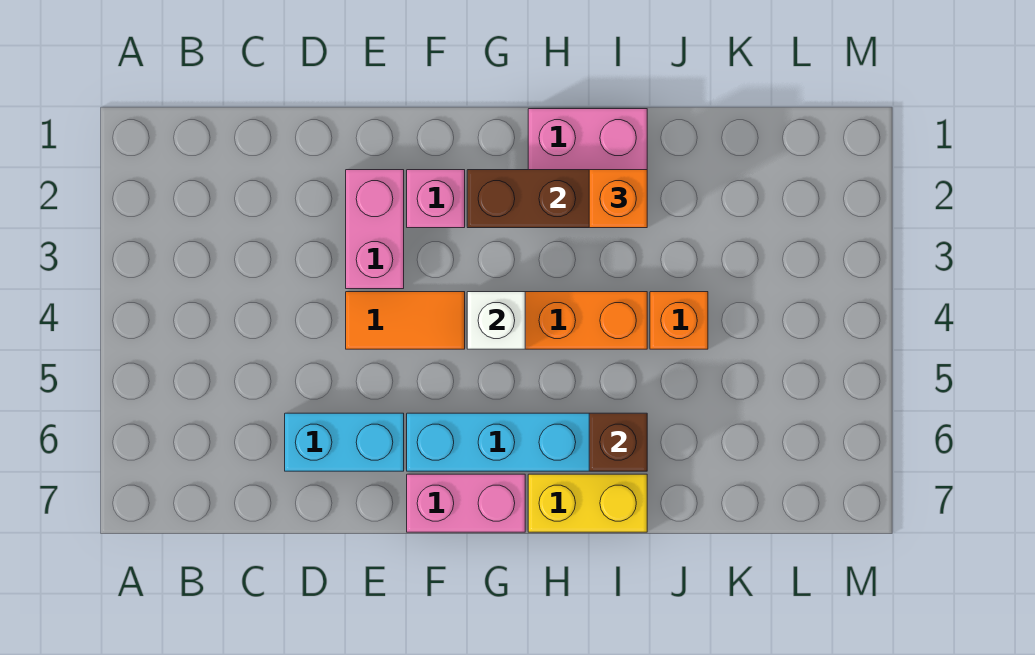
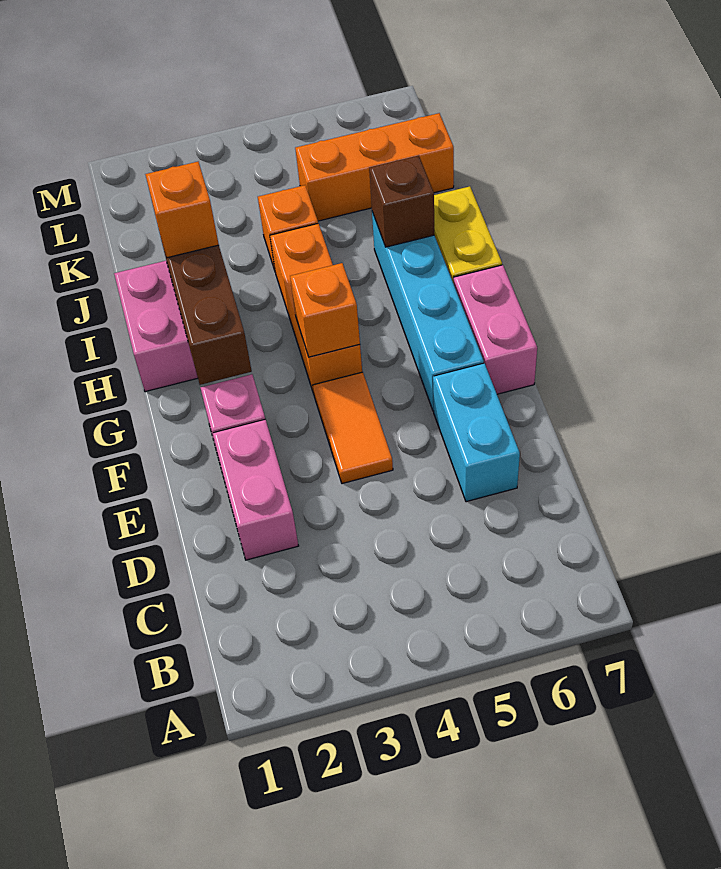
pink 1x2 brick [346,170,404,289] -> pink 1x2 brick turned to [213,419,299,560]
white 1x1 brick [467,292,525,349] -> orange 1x1 brick [290,263,360,357]
none -> orange 1x3 brick [295,113,454,221]

